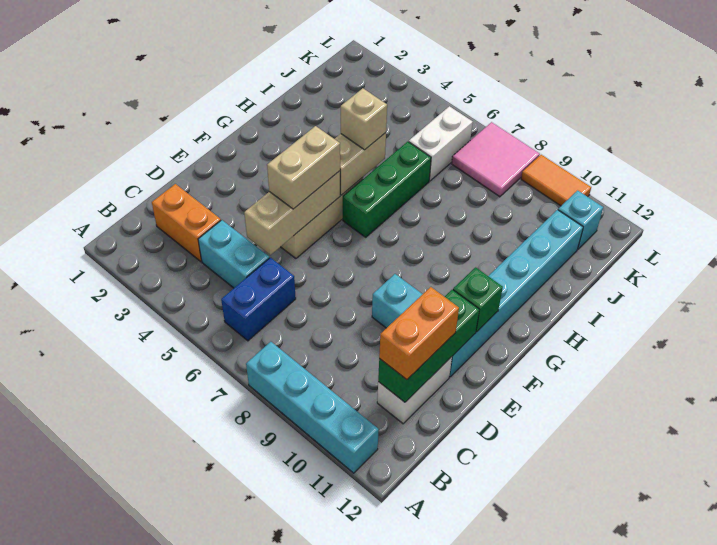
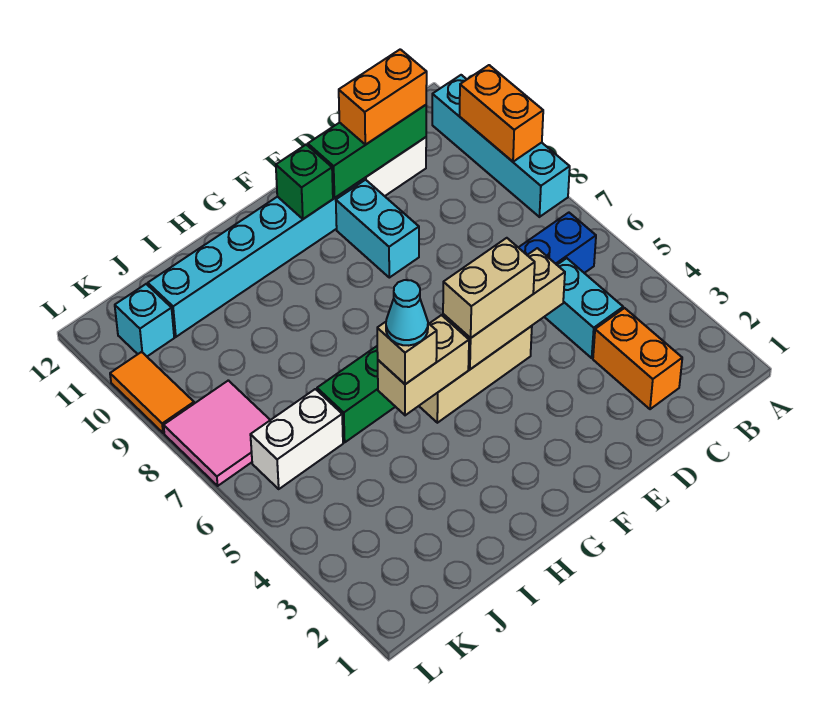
none -> orange 1x2 brick [460,65,543,162]
none -> cyan 1x1 cone [386,280,428,346]

